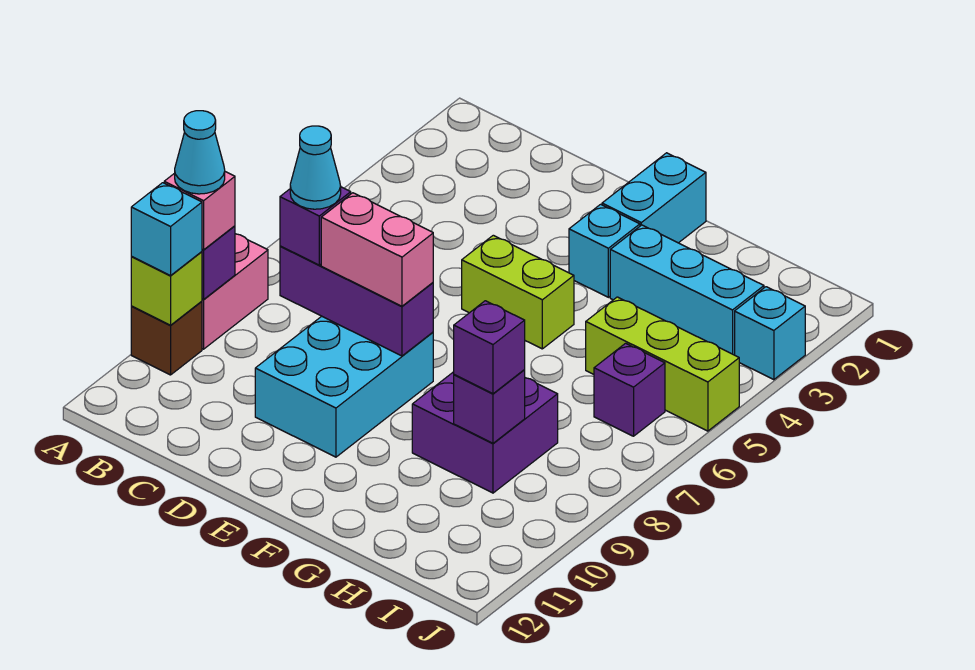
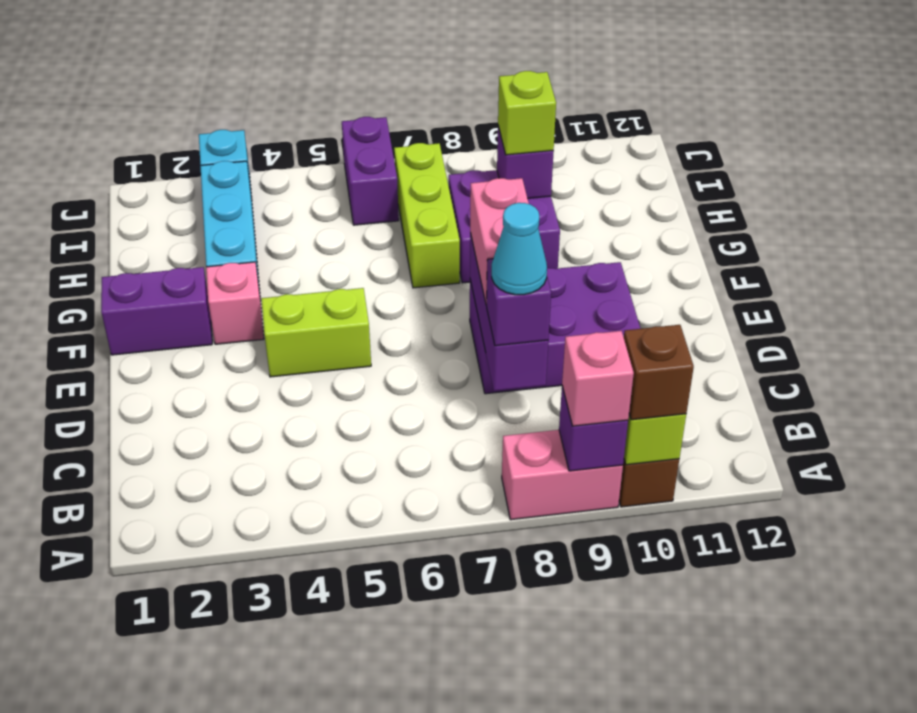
cyan 1x1 cone [175,111,225,194] -> none
cyan 1x1 brick [131,183,202,276] -> brown 1x1 brick [624,325,694,420]
cyan 2x3 brick [255,316,433,457] -> purple 2x3 brick [470,262,641,394]
lime 1x2 brick [462,235,574,349] -> lime 1x2 brick turned to [261,288,371,377]
cyan 1x2 brick [602,153,706,243] -> purple 1x2 brick [101,267,212,355]
cyan 1x1 brick [569,204,640,297] -> pink 1x1 brick [206,262,264,344]
lime 1x3 brick [586,297,739,431] -> lime 1x3 brick moved to [394,143,460,288]
purple 1x1 brick [454,301,525,394] -> lime 1x1 brick [498,71,556,155]
purple 1x1 brick [594,343,665,436] -> purple 1x2 brick [342,117,399,225]

